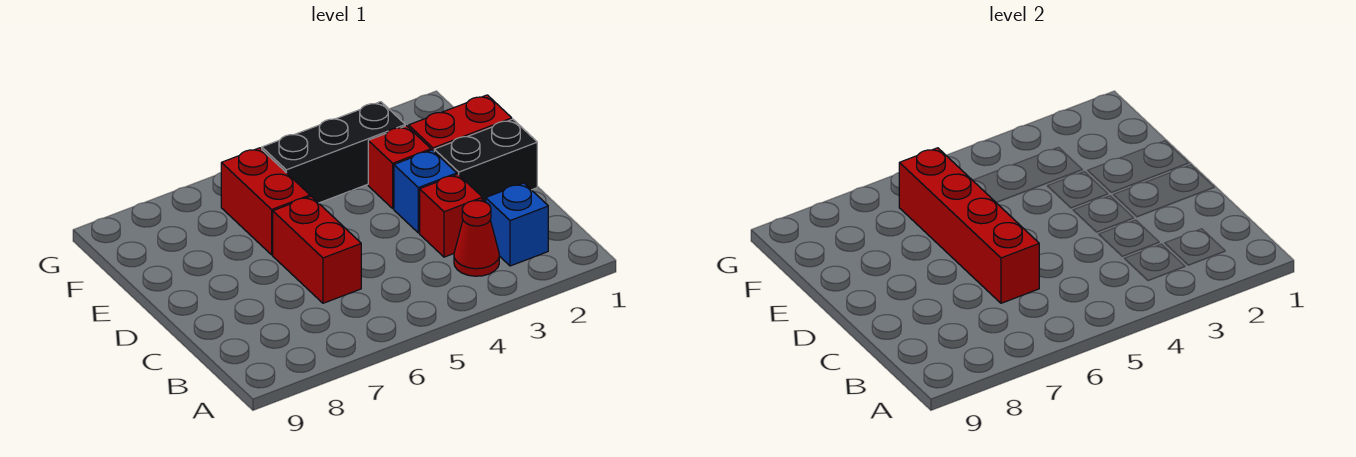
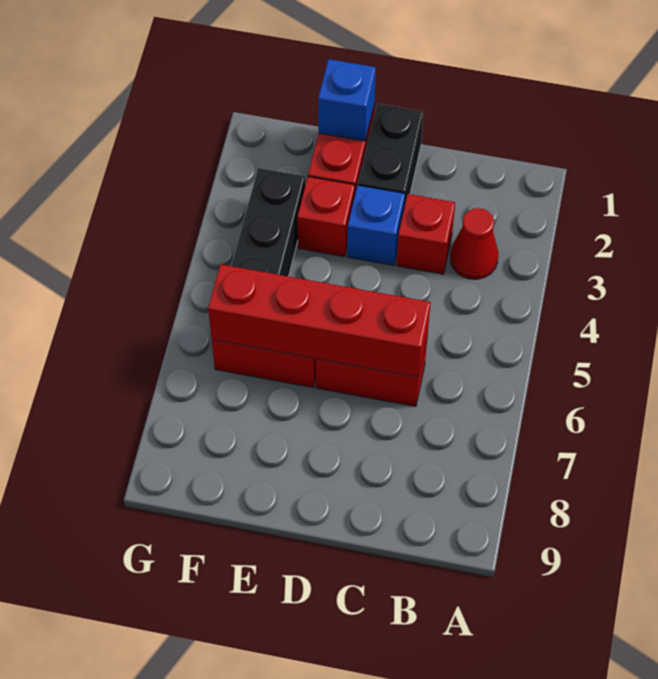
blue 1x1 brick [486,183,548,266] -> blue 1x1 brick moved to [318,59,376,141]

